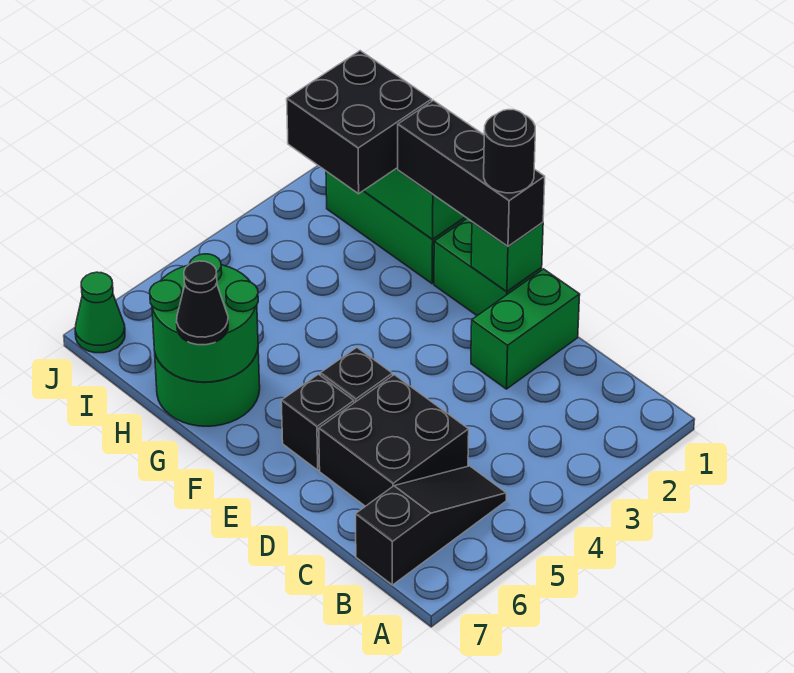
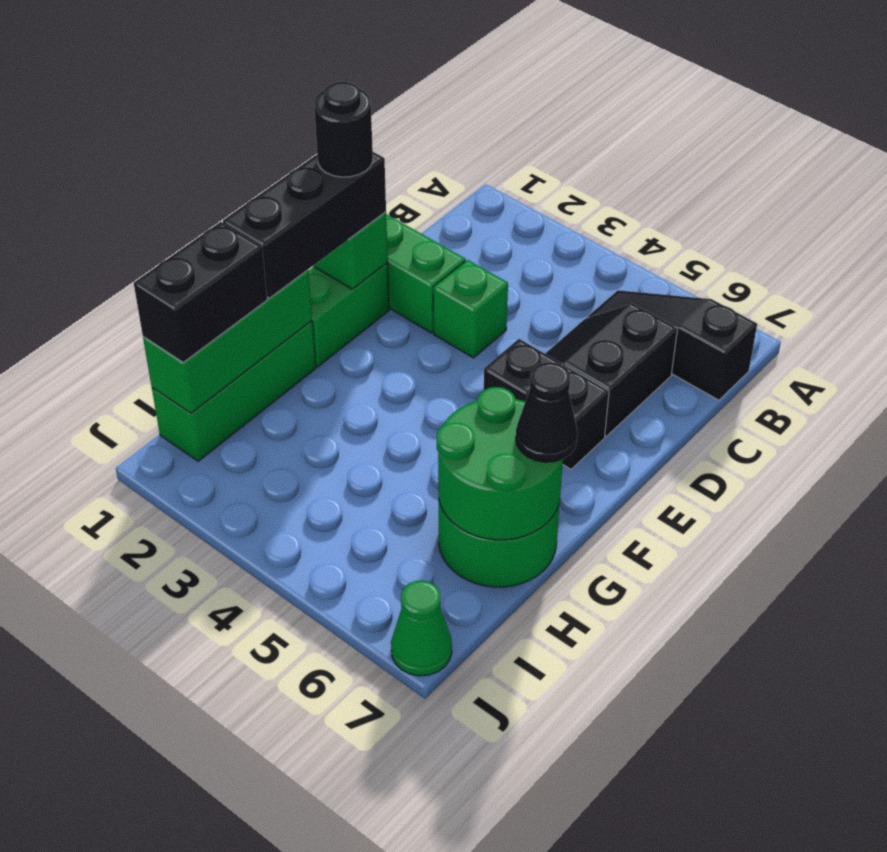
black 2x2 brick [319,375,469,506] -> black 2x2 slope [545,304,677,436]
none -> green 1x1 brick [433,260,508,358]
black 2x2 brick [287,51,432,194] -> black 1x2 brick [134,222,267,363]

